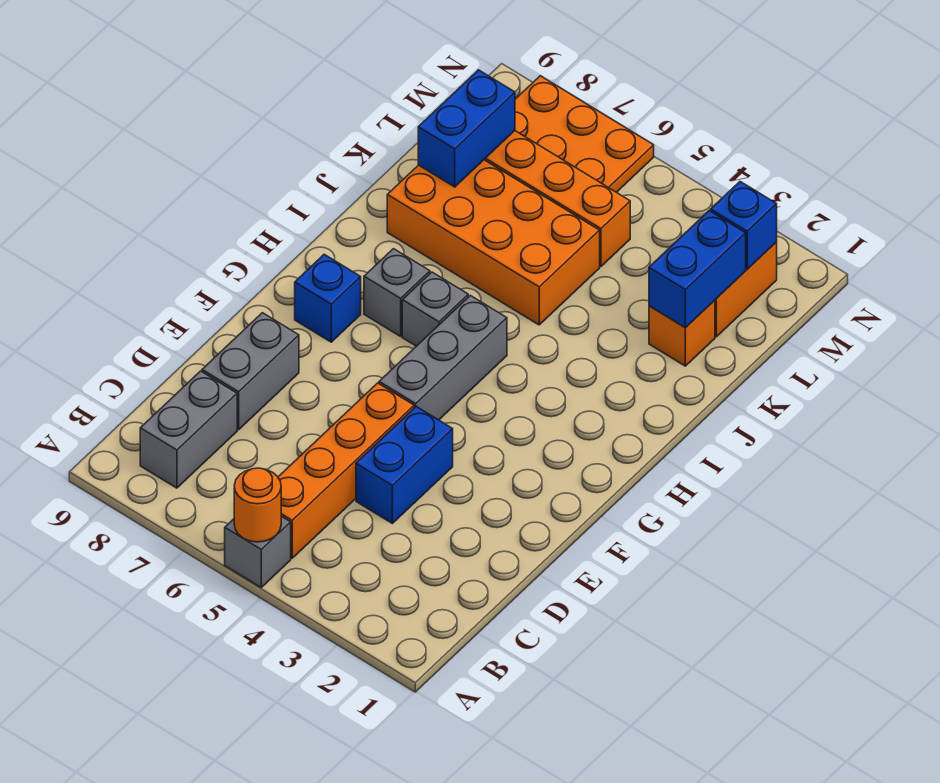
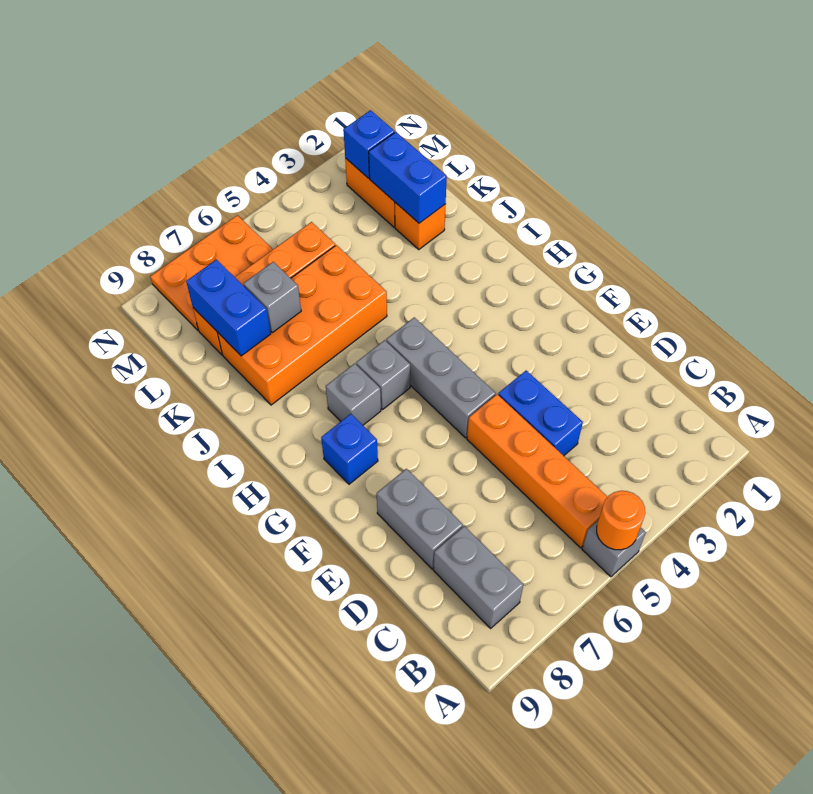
none -> grey 1x1 brick [244,262,301,333]

